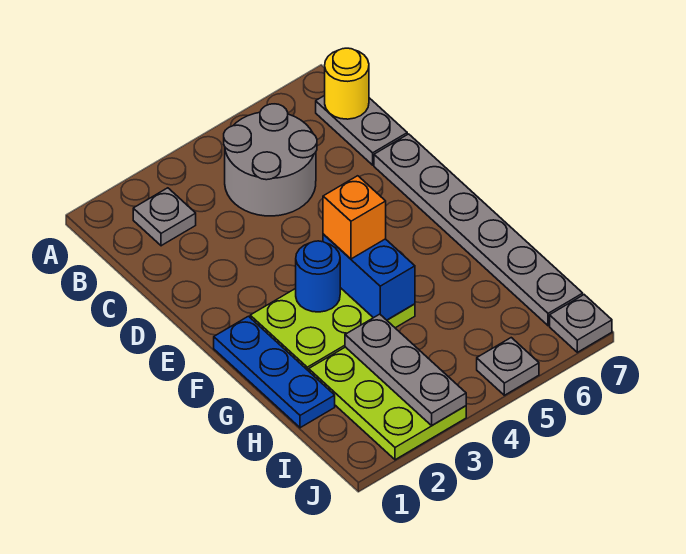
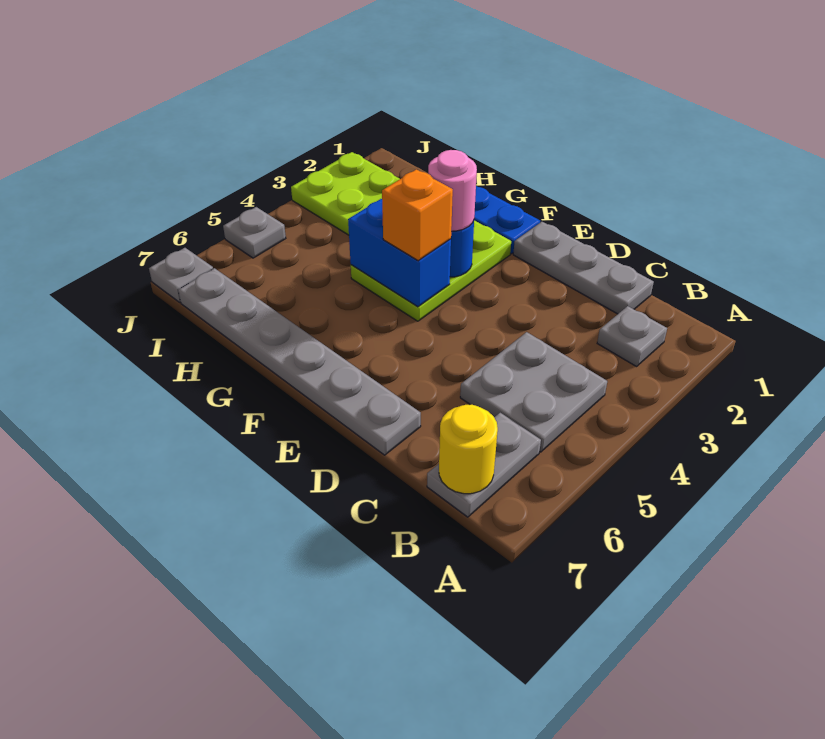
grey 2x2 round brick [224,104,317,216] -> grey 2x2 plate [460,332,607,452]
grey 1x2 plate [316,95,407,165] -> grey 1x2 plate turned to [427,413,541,517]
none -> pink 1x1 round brick [428,150,477,231]
grey 1x3 plate [345,314,466,425] -> grey 1x3 plate moved to [513,222,654,314]

